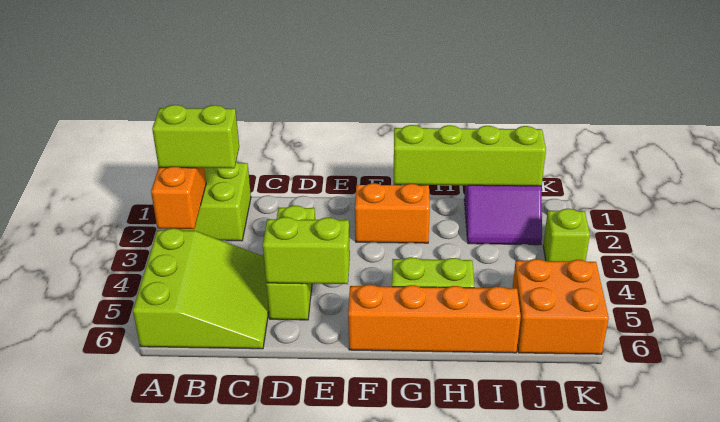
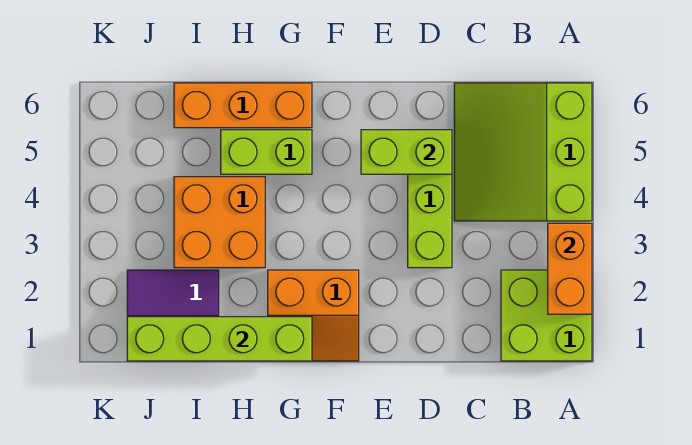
lime 1x2 brick [152,105,239,168] -> none
orange 1x4 brick [348,285,521,353] -> orange 1x3 brick [174,83,312,128]
orange 2x2 brick [513,259,609,354] -> orange 2x2 brick moved to [174,177,265,268]
lime 1x1 brick [543,209,590,261] -> none

